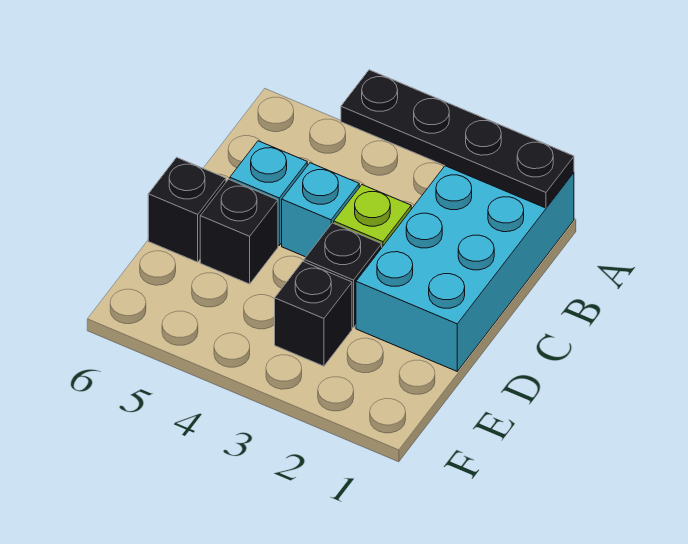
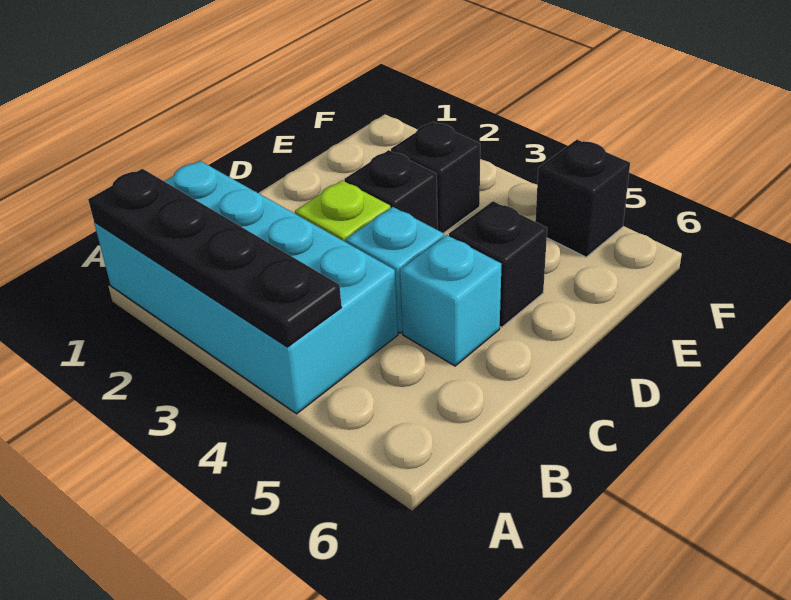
cyan 2x4 brick [356,166,574,371] -> cyan 2x4 brick turned to [94,161,398,414]
black 1x1 brick [148,157,226,262] -> black 1x1 brick moved to [535,140,630,257]

